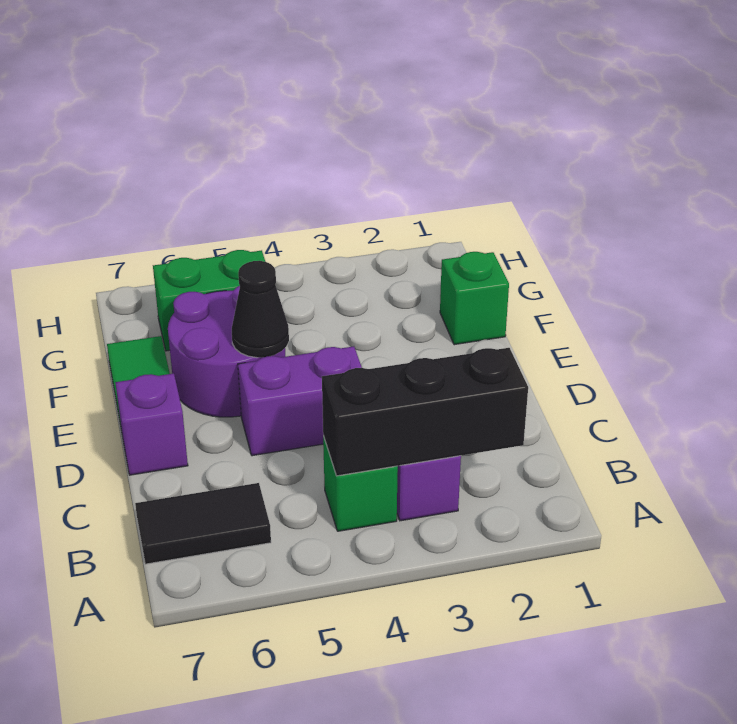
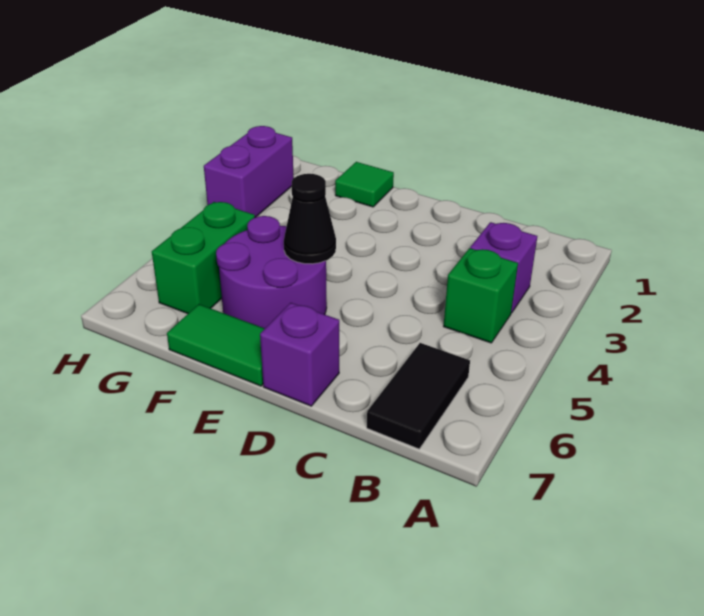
black 1x3 brick [322,348,528,476] -> none
purple 1x2 brick [238,346,362,456] -> purple 1x2 brick moved to [204,126,294,218]
green 1x1 brick [440,252,509,345] -> green 1x1 tile [335,162,394,207]

